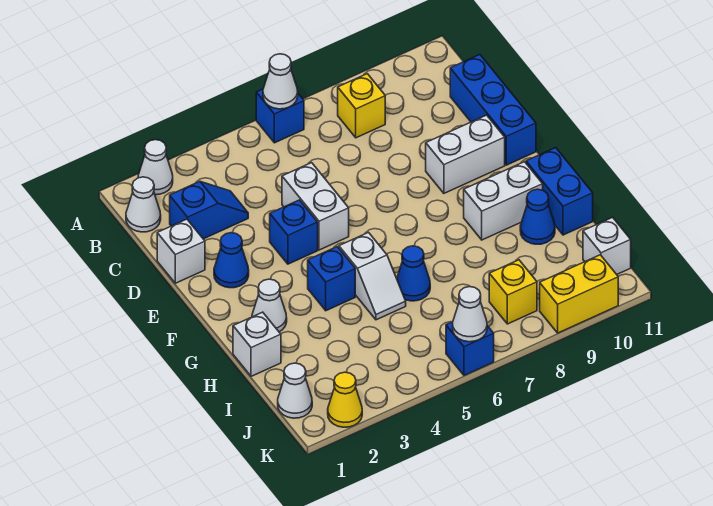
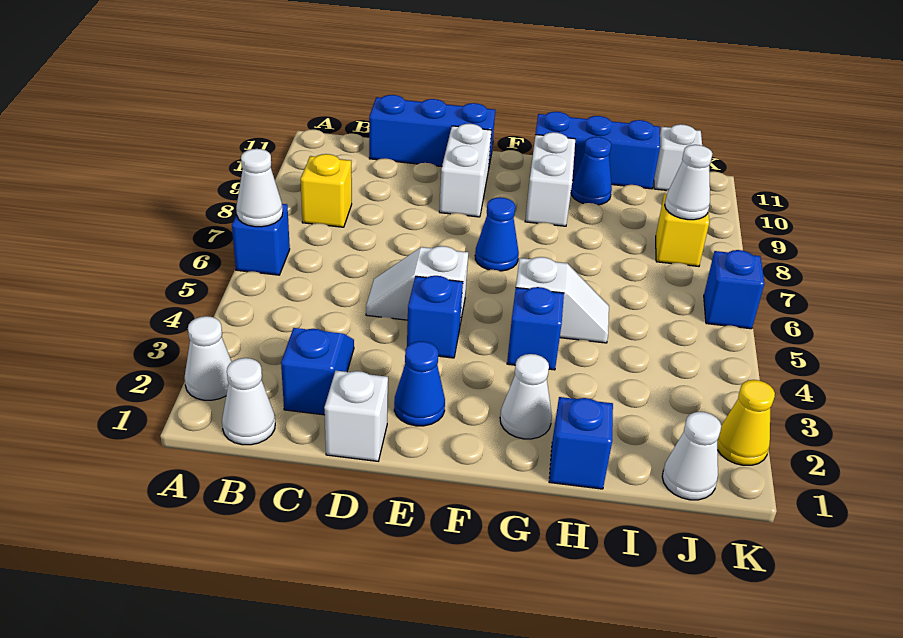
white 1x2 brick [282,163,349,250] -> white 1x2 slope [366,246,468,324]
blue 1x2 brick [526,148,593,235] -> blue 1x3 brick [535,112,660,189]
white 1x1 brick [233,312,281,376] -> blue 1x1 brick [549,397,613,489]
blue 1x1 cone [397,246,430,301] -> blue 1x1 cone moved to [475,197,519,271]
white 1x1 cone [453,287,487,342] -> white 1x1 cone moved to [665,145,713,220]
yellow 1x2 brick [540,255,618,333] -> none

